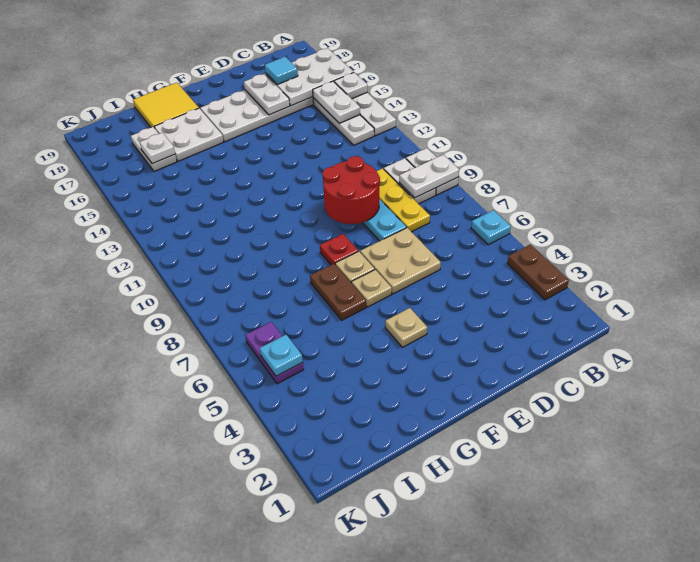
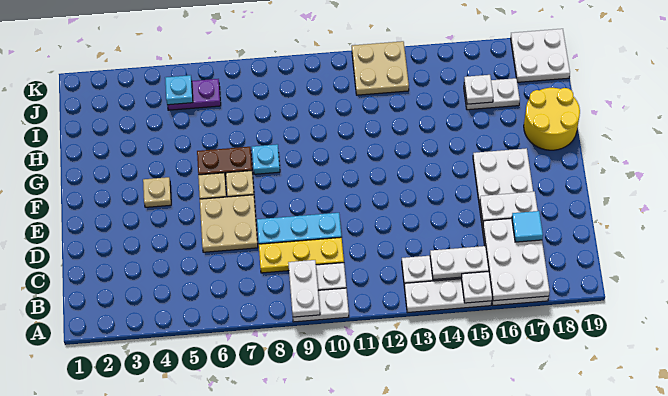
brown 1x2 plate [507,244,569,300] -> none
cyan 1x1 plate [471,210,511,245] -> cyan 1x1 plate moved to [252,144,280,174]
red 2x2 round brick [322,156,380,224] -> none
red 1x1 plate [320,234,358,265] -> none
white 2x2 plate [154,108,223,161] -> white 2x2 plate moved to [511,29,570,82]
yellow 2x2 tile [133,83,198,127] -> yellow 2x2 round brick [524,88,580,150]
none -> tan 2x2 plate [352,41,409,95]

